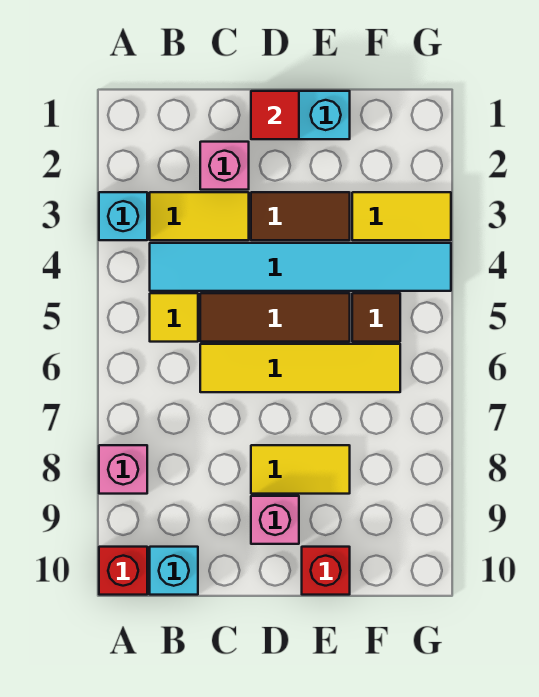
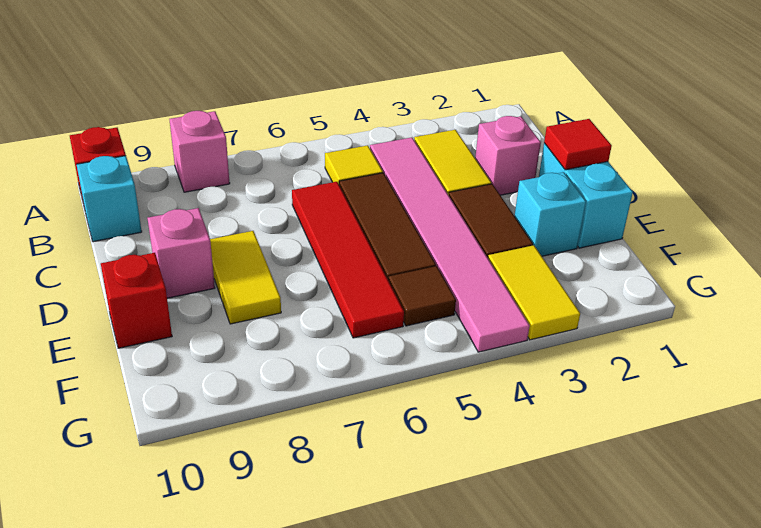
cyan 1x1 brick [99,192,147,240] -> cyan 1x1 brick moved to [515,172,586,256]
cyan 1x6 tile [150,243,451,291] -> pink 1x6 tile [370,138,530,352]
yellow 1x4 tile [200,344,400,392] -> red 1x4 tile [292,182,404,338]

